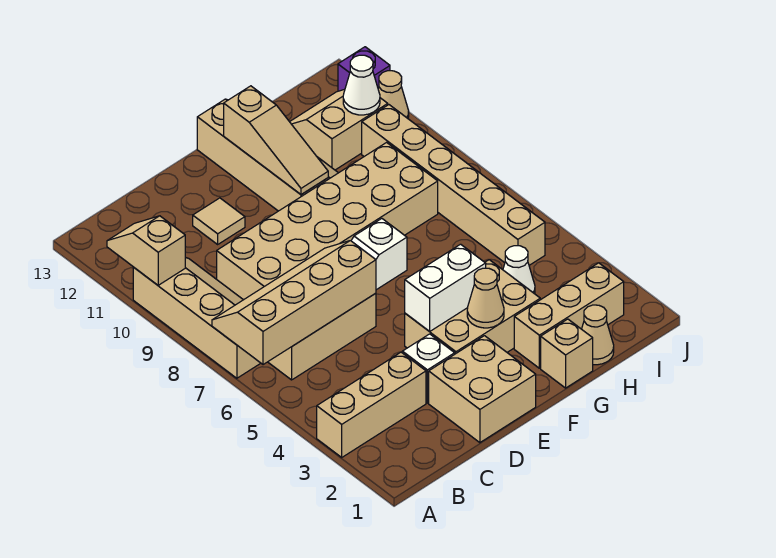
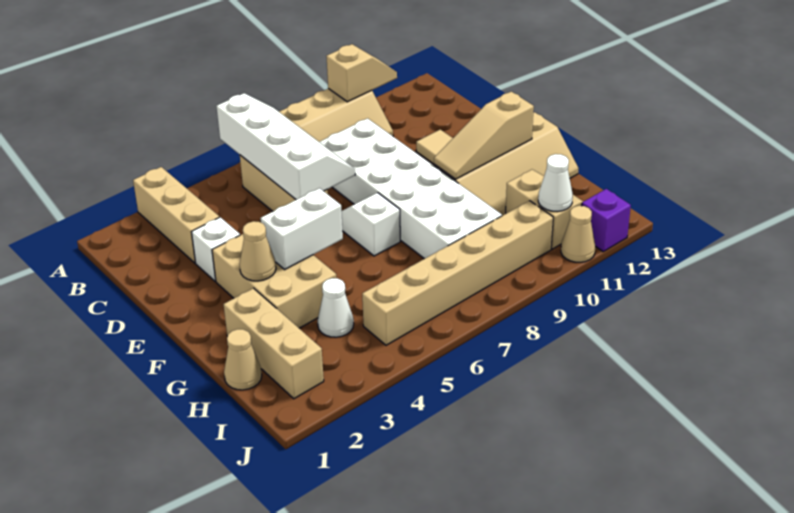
tan 2x4 slope [212,241,376,365] -> white 2x4 slope [216,93,355,200]
tan 2x6 brick [217,143,438,300] -> white 2x6 brick [320,118,502,259]
tan 2x2 brick [429,336,536,443] -> none
white 1x2 brick [405,244,486,331] -> white 1x2 brick turned to [261,188,343,269]
tan 1x1 brick [541,319,593,388] -> none

